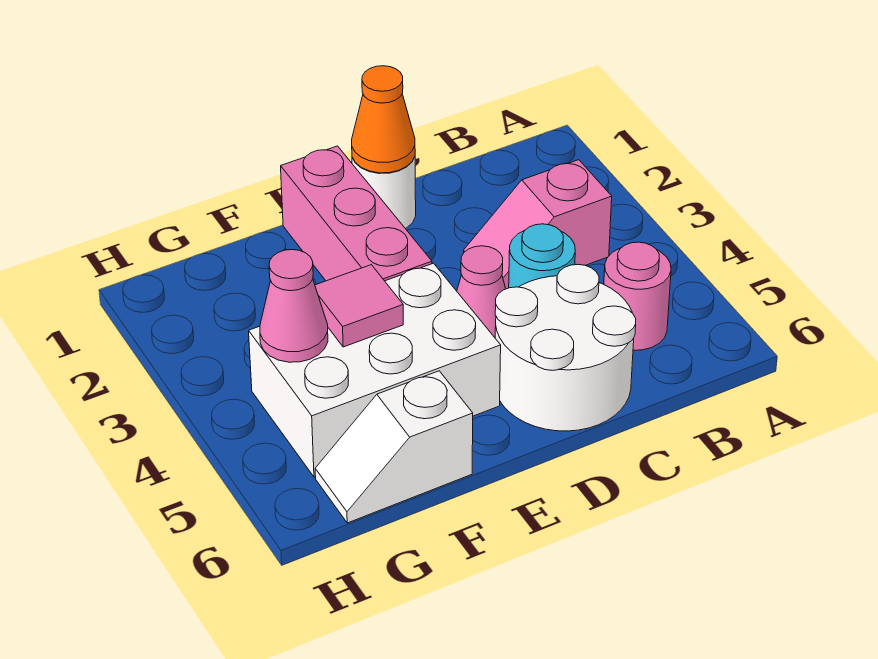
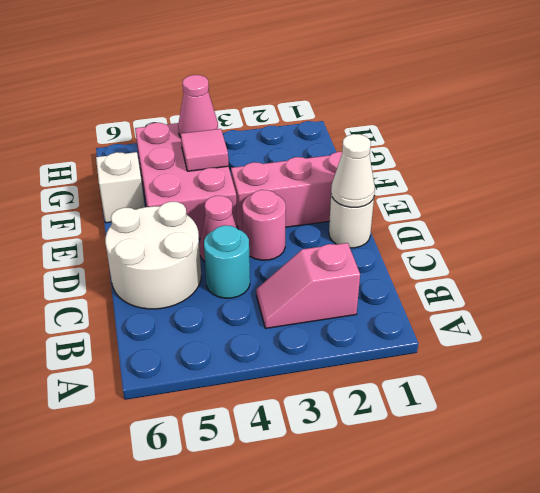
pink 1x2 slope [464,160,612,289] -> pink 1x2 slope turned to [256,243,360,328]
pink 1x1 round brick [604,242,671,350] -> pink 1x1 round brick moved to [242,190,286,260]
orange 1x1 cone [352,66,415,173] -> white 1x1 cone [331,134,375,207]
white 2x3 brick [249,263,501,477] -> pink 2x3 brick [135,123,237,239]

